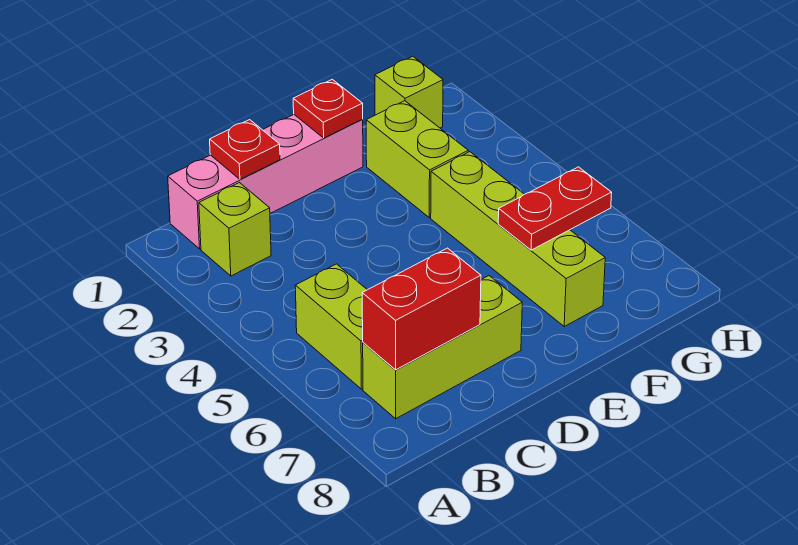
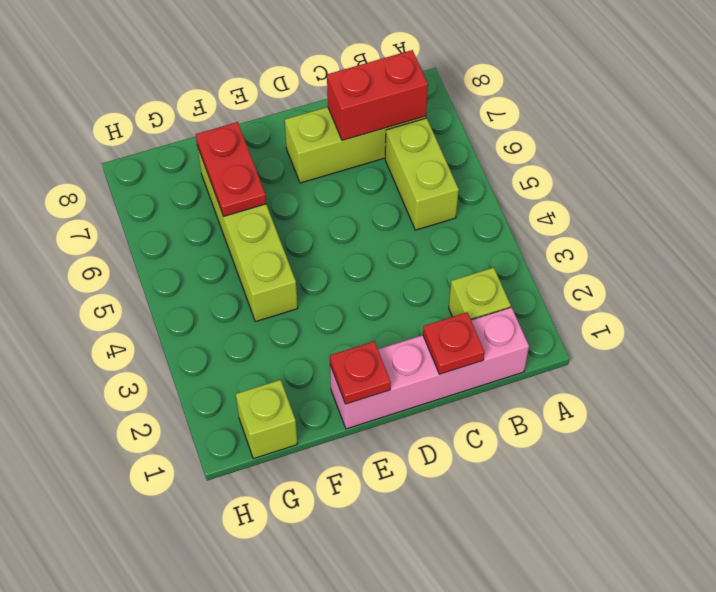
lime 1x2 brick [366,101,468,217] -> none
red 1x2 plate [498,167,612,250] -> red 1x2 plate turned to [196,122,266,216]

